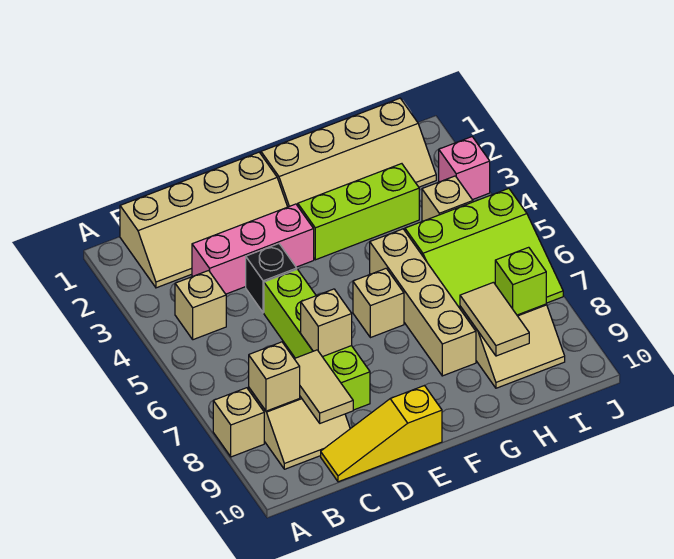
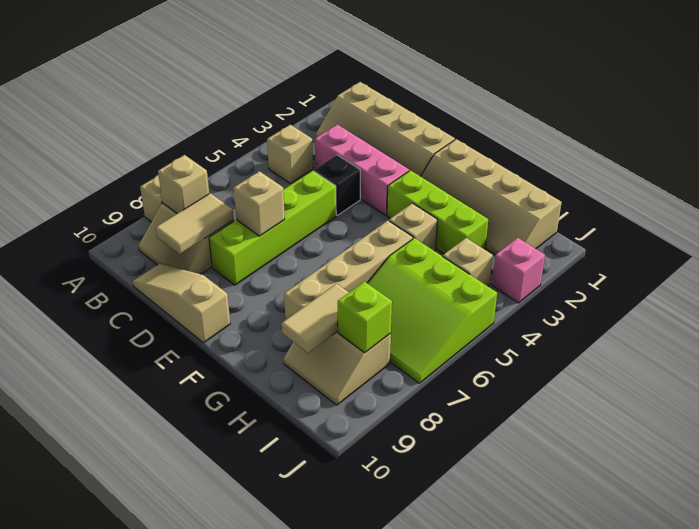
yellow 1x3 slope [321,386,442,482] -> tan 1x3 slope [133,264,230,343]
tan 1x1 brick [353,268,404,338] -> tan 1x1 brick moved to [389,203,437,251]

